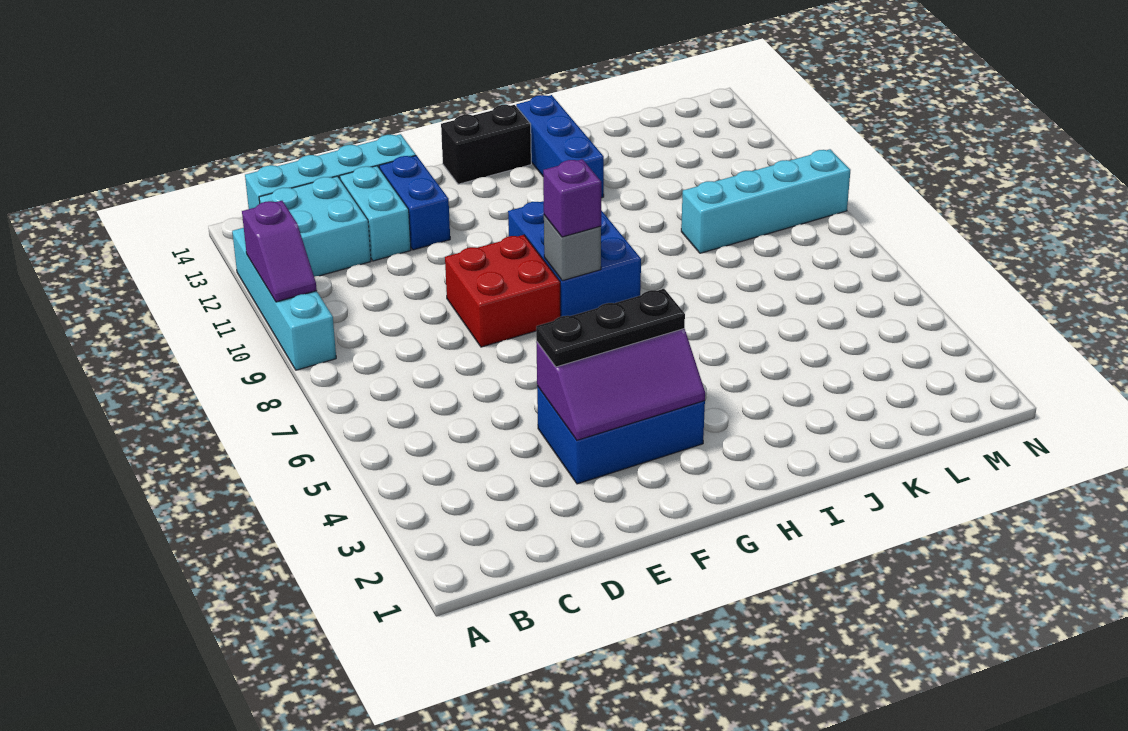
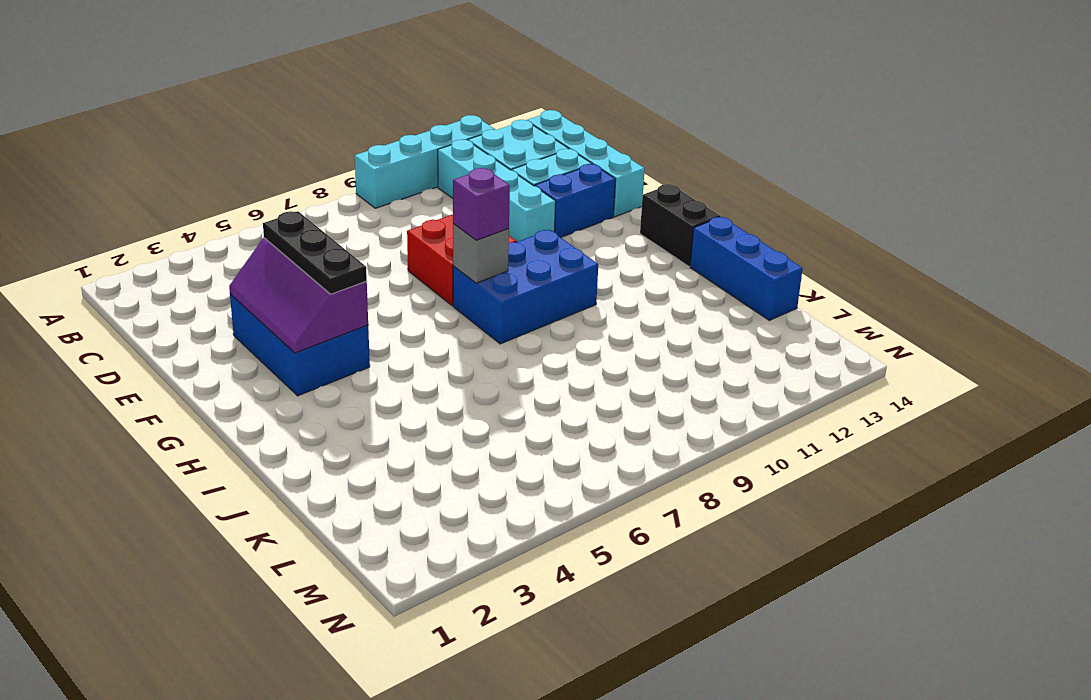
purple 1x2 slope [242,201,317,302] -> none
blue 1x3 brick [516,95,604,198] -> blue 1x3 brick turned to [690,217,803,320]
cyan 1x4 brick [681,149,850,253] -> cyan 1x4 brick moved to [438,139,556,242]

